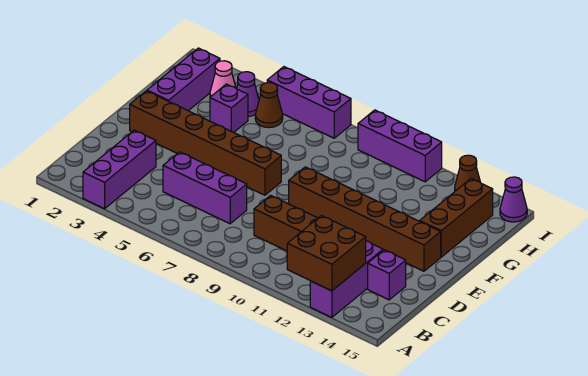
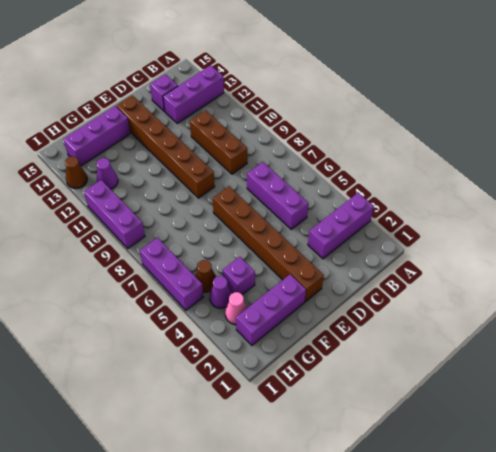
brown 2x2 brick [287,216,366,291] -> none
brown 1x3 brick [420,179,493,257] -> purple 1x3 brick [63,106,130,166]
purple 1x1 cone [500,177,527,222] -> purple 1x1 cone moved to [96,158,118,189]

